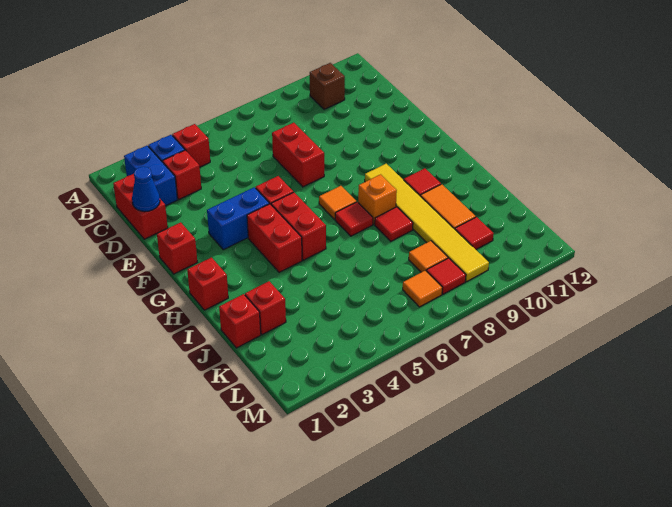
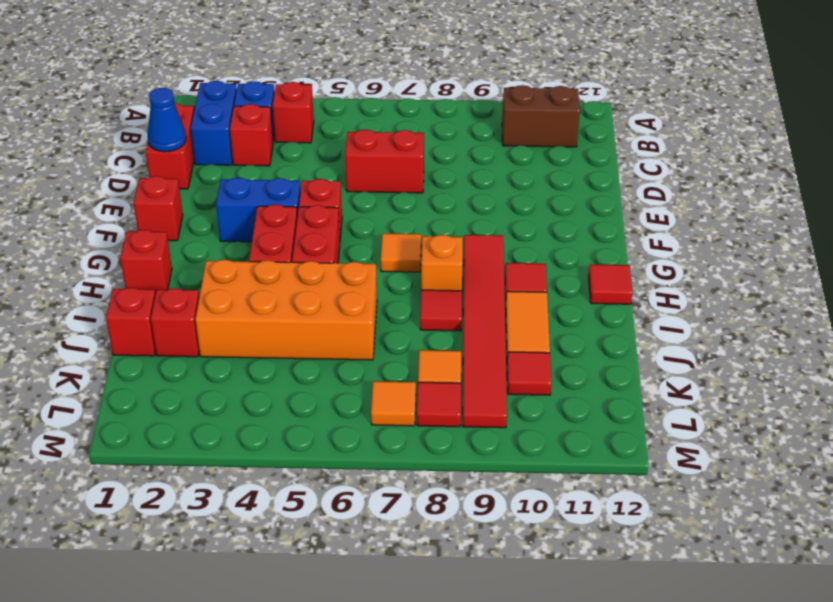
brown 1x1 brick [310,63,345,109] -> brown 1x2 brick [502,85,580,147]
red 1x2 brick [272,123,324,187] -> red 1x2 brick turned to [345,130,424,193]
yellow 1x6 tile [365,164,489,282] -> red 1x6 tile [463,235,507,428]
red 1x1 tile [335,202,373,236] -> red 1x1 tile moved to [589,264,632,304]
none -> orange 2x4 brick [195,260,377,360]

